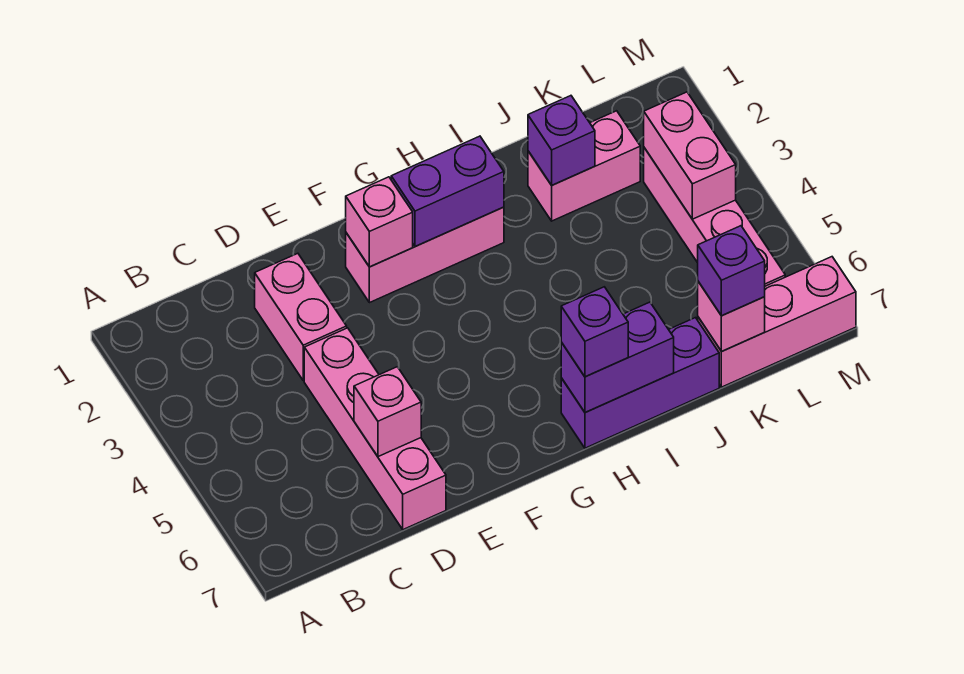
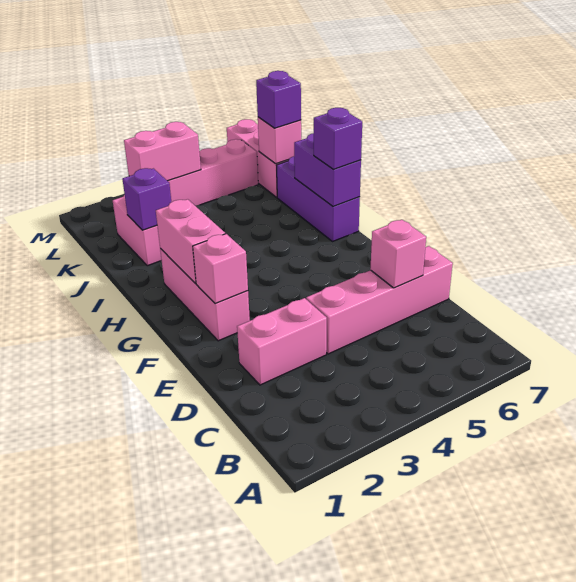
purple 1x2 brick [391,136,504,247] -> pink 1x2 brick [156,199,225,284]

